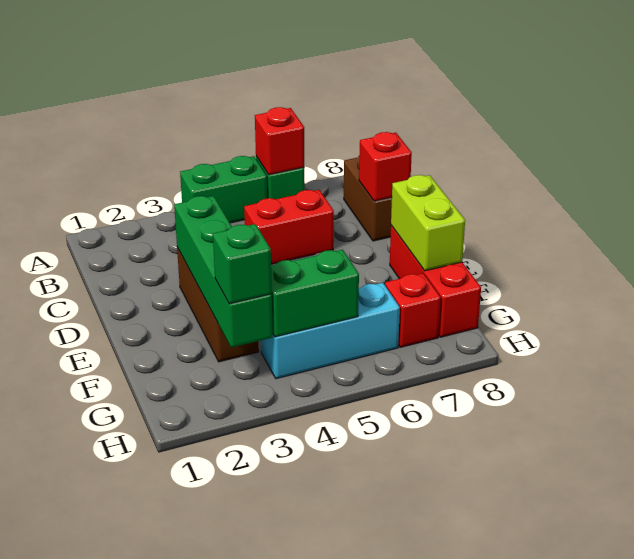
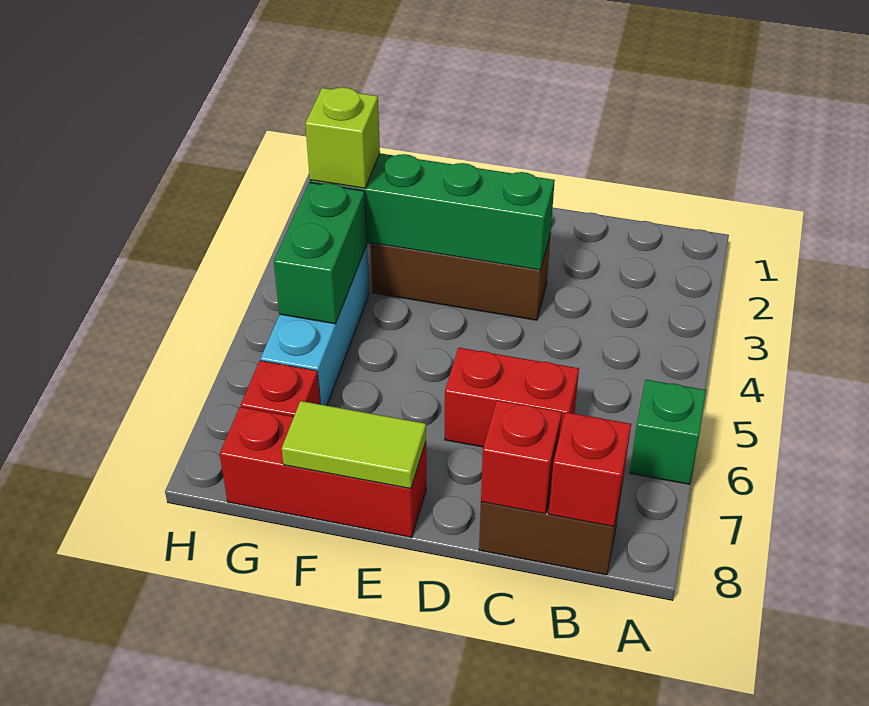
green 1x2 brick [180,156,267,223] -> none
red 1x1 brick [255,107,304,175] -> red 1x1 brick moved to [549,412,631,527]
red 1x2 brick [244,190,334,264] -> red 1x2 brick turned to [445,348,579,447]
lime 1x2 brick [391,175,465,271] -> lime 1x2 tile [282,401,426,489]
green 1x1 brick [213,224,272,304] -> lime 1x1 brick [305,87,380,188]

